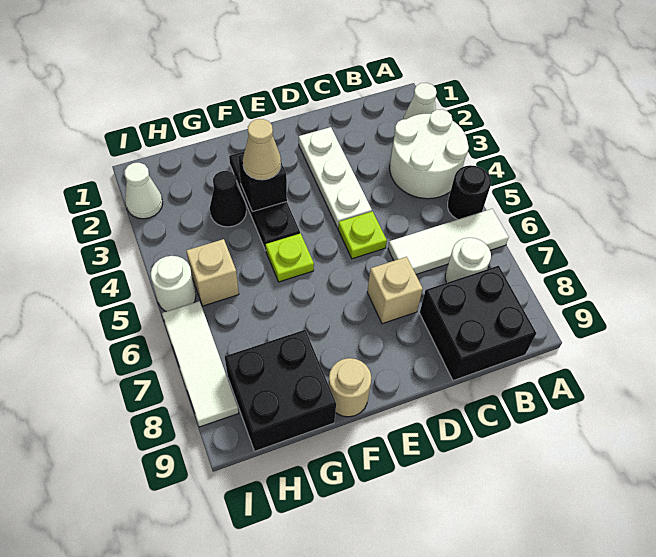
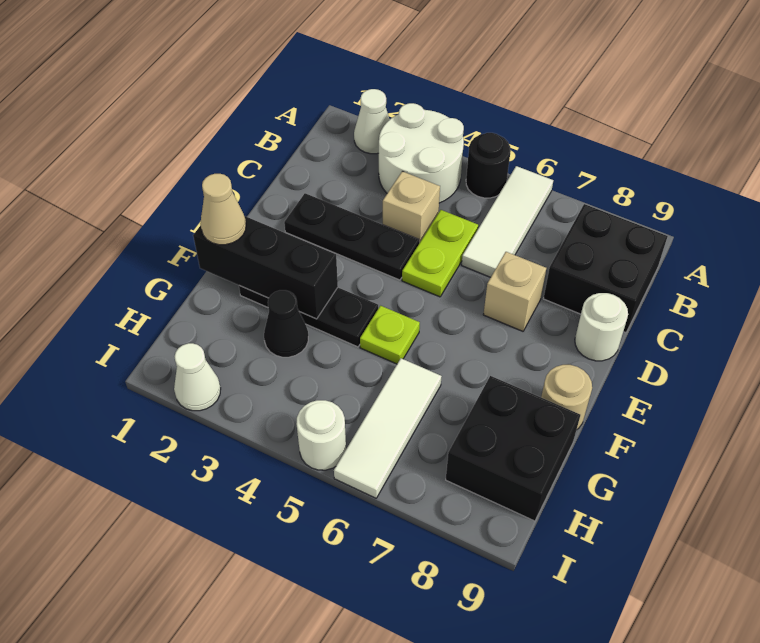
white 1x1 round brick [445,238,491,283] -> white 1x1 round brick moved to [575,293,628,361]
white 1x3 plate [299,127,372,228] -> black 1x3 plate [284,193,419,280]
lime 1x1 plate [338,211,387,259] -> lime 1x2 plate [402,210,478,297]
black 1x1 brick [238,154,287,212] -> black 1x3 brick [193,216,338,319]
tan 1x1 cone [243,119,281,180] -> tan 1x1 cone moved to [200,174,246,245]
tan 1x1 brick [187,239,239,306] -> tan 1x1 brick moved to [383,171,440,243]
white 1x3 tile [162,301,238,427] -> white 1x3 tile turned to [334,358,442,498]

